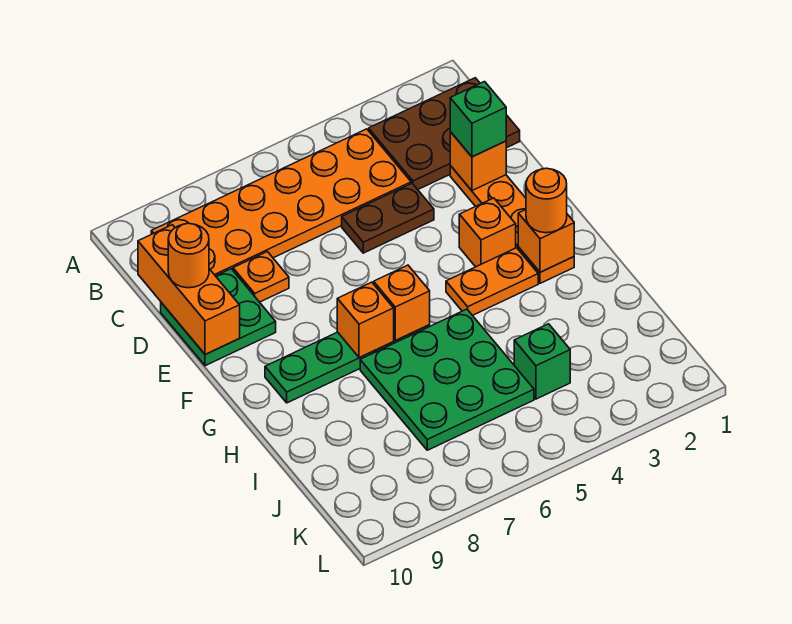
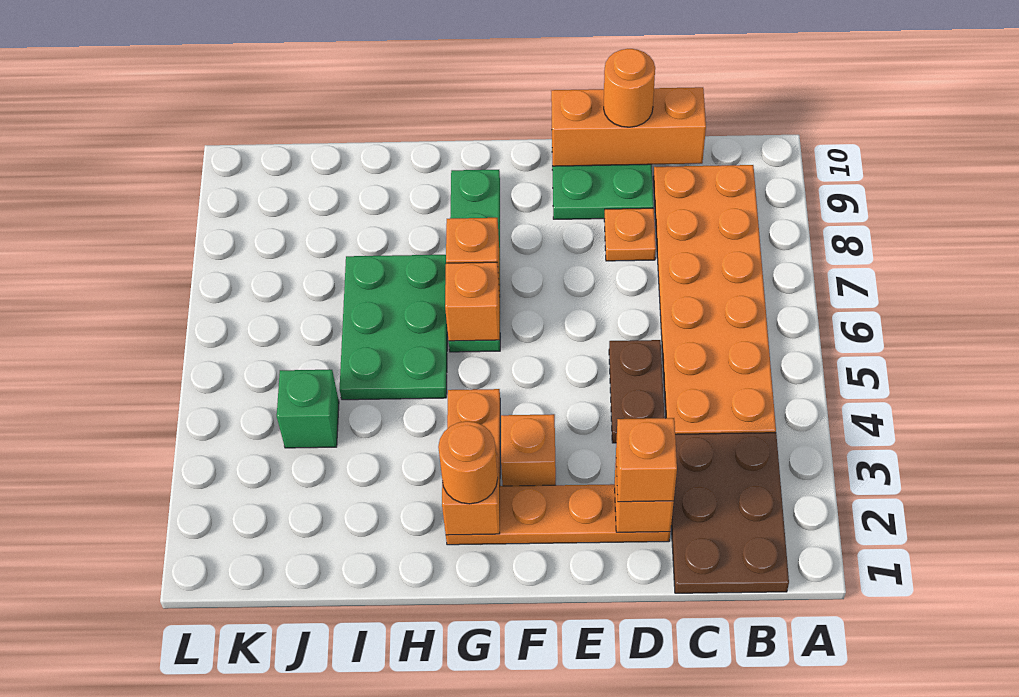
green 1x1 brick [450,82,506,157] -> orange 1x1 brick [616,418,677,502]
green 3x3 plate [360,309,534,450] -> green 2x3 plate [340,255,447,400]

